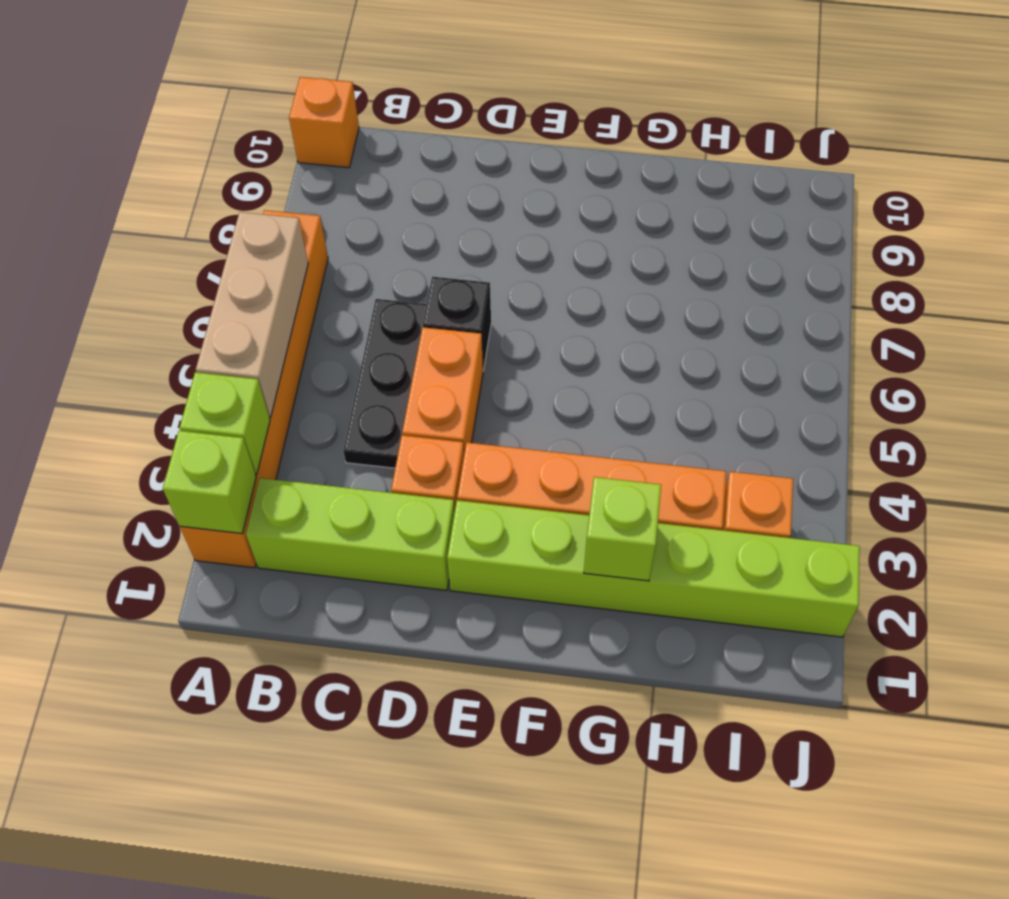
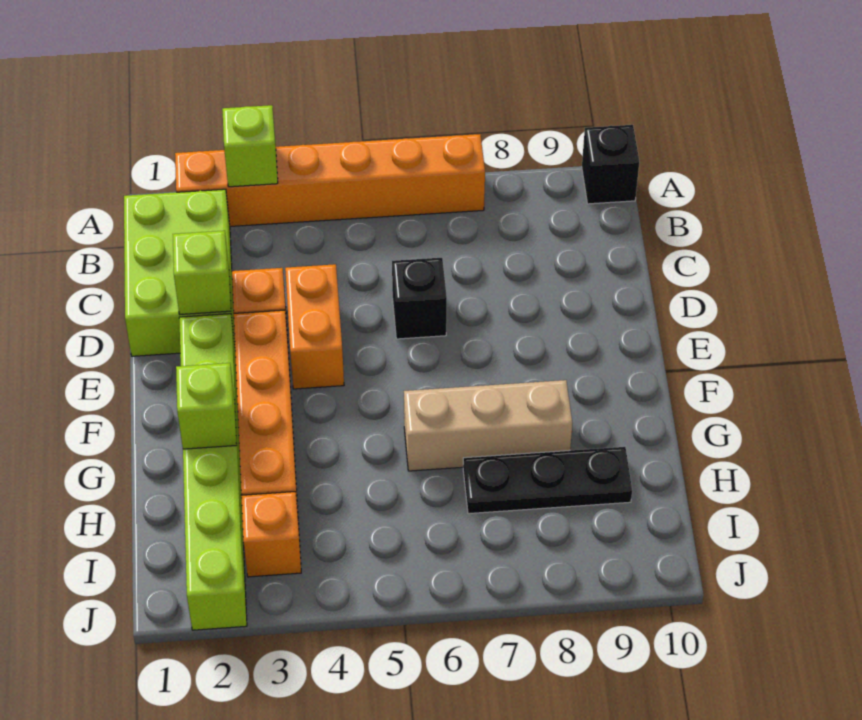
lime 1x1 brick [163,431,256,534] -> lime 1x1 brick moved to [173,231,231,314]
tan 1x3 brick [196,212,308,418] -> tan 1x3 brick moved to [404,380,572,471]
orange 1x1 brick [289,77,359,168] -> black 1x1 brick [582,125,639,204]
lime 1x3 brick [246,478,455,590] -> lime 2x3 brick [124,189,235,356]
black 1x3 plate [343,299,427,468] -> black 1x3 plate moved to [463,447,632,514]
orange 1x2 brick [402,327,483,454] -> orange 1x2 brick turned to [285,264,344,389]

